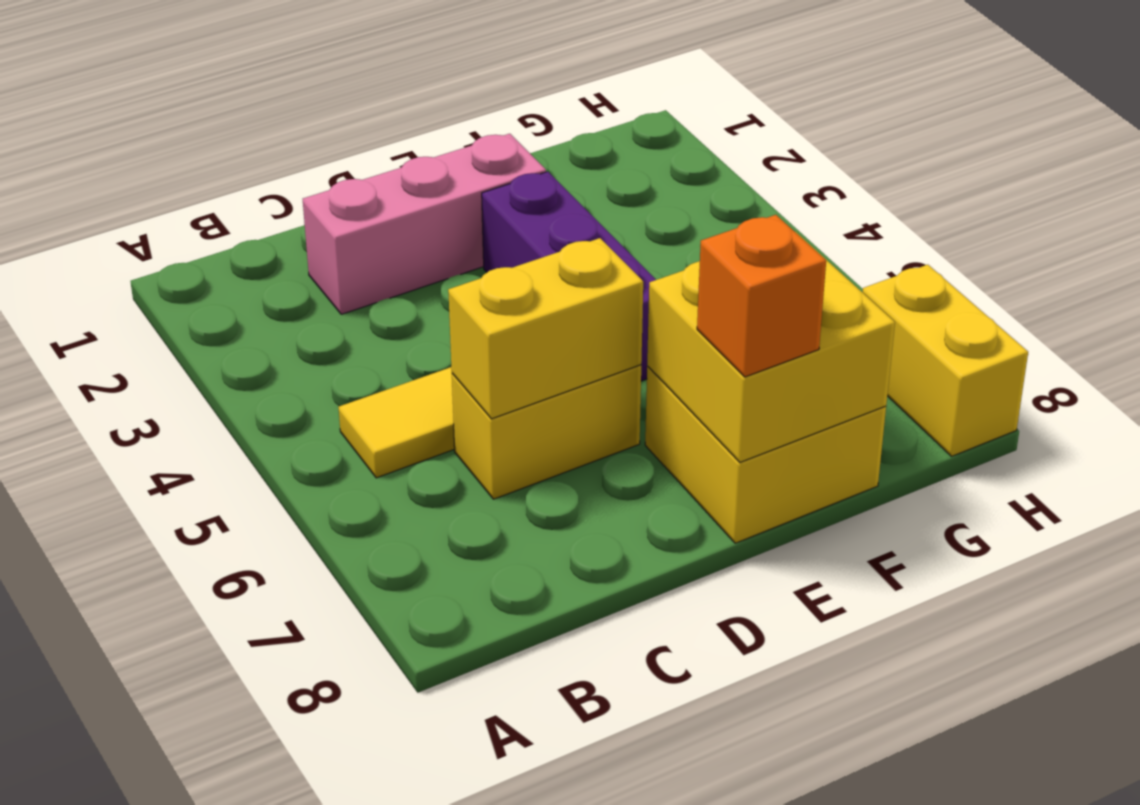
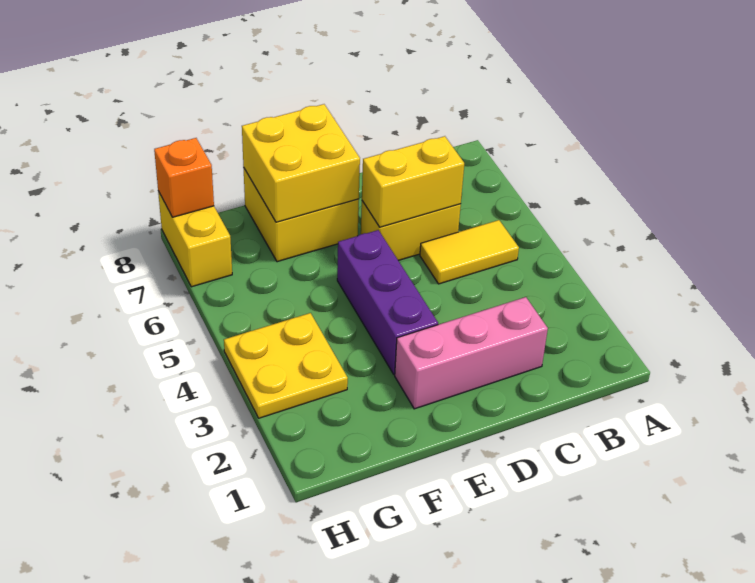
orange 1x1 brick [697,215,826,377] -> orange 1x1 brick moved to [154,138,214,217]
none -> yellow 2x2 plate [224,313,348,418]

